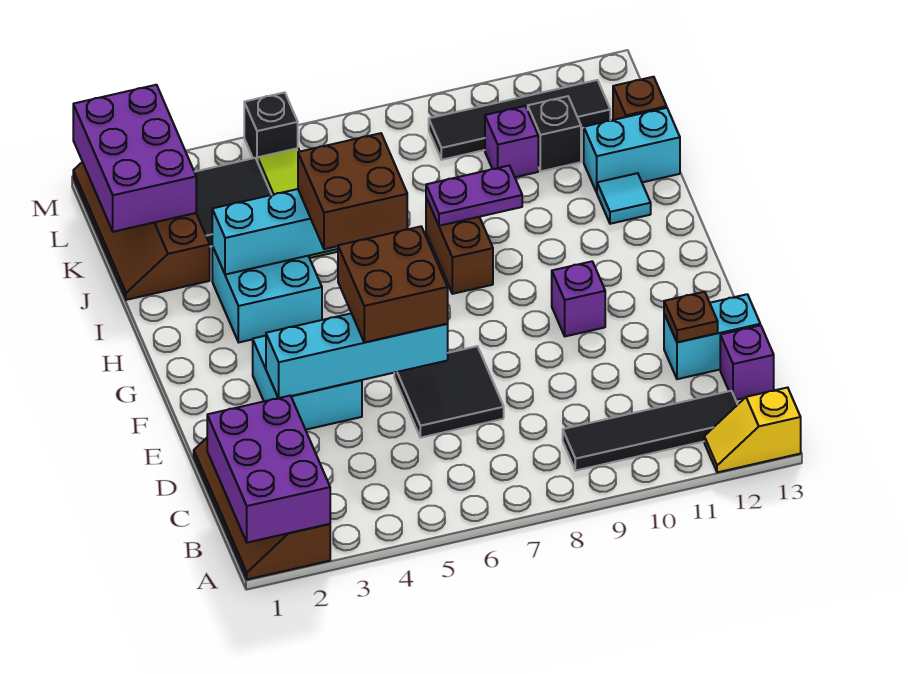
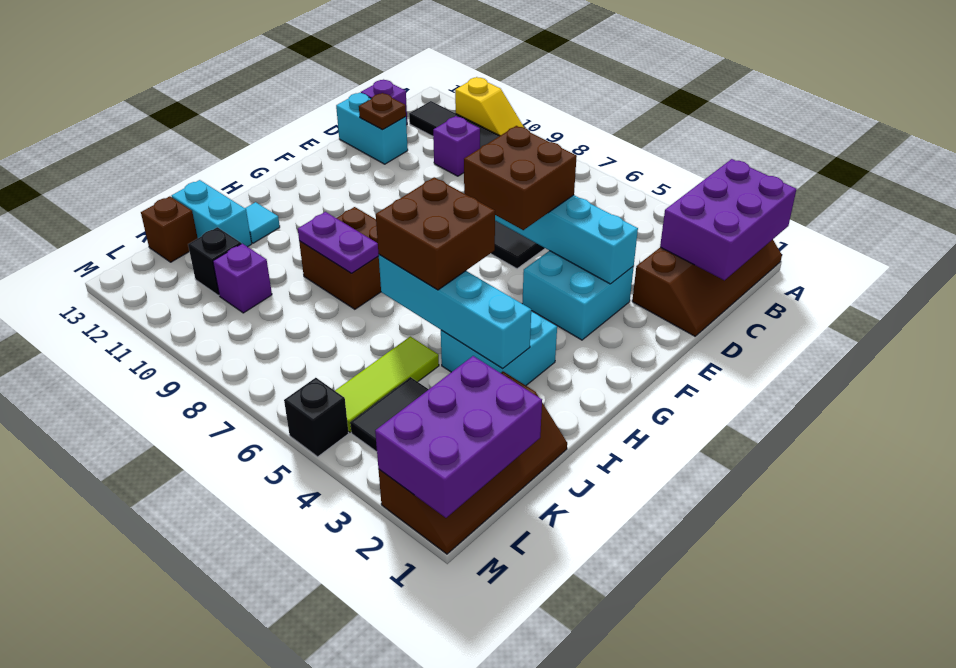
yellow 1x2 slope [704,387,801,472] -> yellow 1x2 slope moved to [455,77,524,136]
purple 1x1 brick [552,261,605,336] -> purple 1x1 brick moved to [433,116,480,176]
brown 1x2 brick [426,198,493,294] -> brown 2x2 brick [299,207,381,309]
black 1x4 tile [429,80,610,160] -> none

